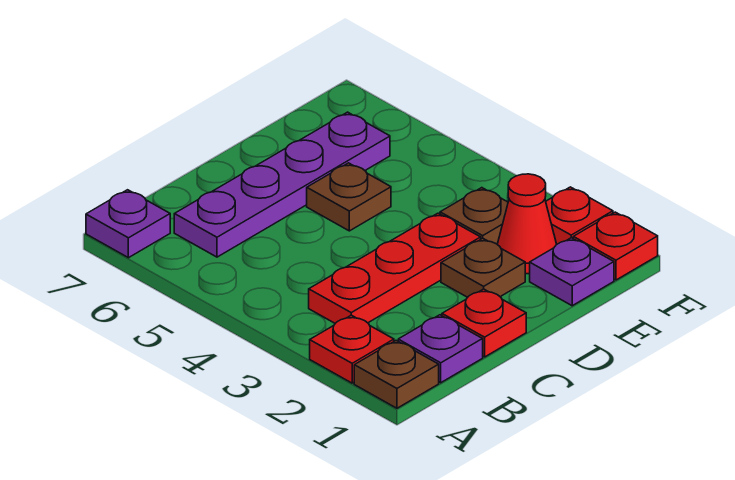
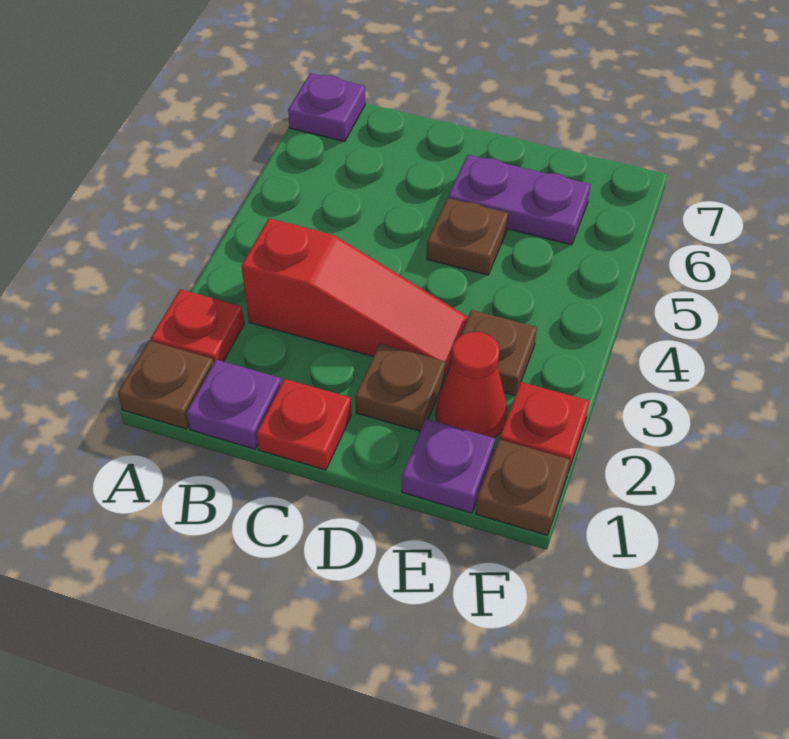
red 1x3 plate [309,213,481,323] -> red 1x3 slope [242,218,467,376]
purple 1x4 plate [174,112,390,257] -> purple 1x2 plate [448,155,591,245]
red 1x1 plate [573,212,658,280] -> brown 1x1 plate [476,439,570,535]

